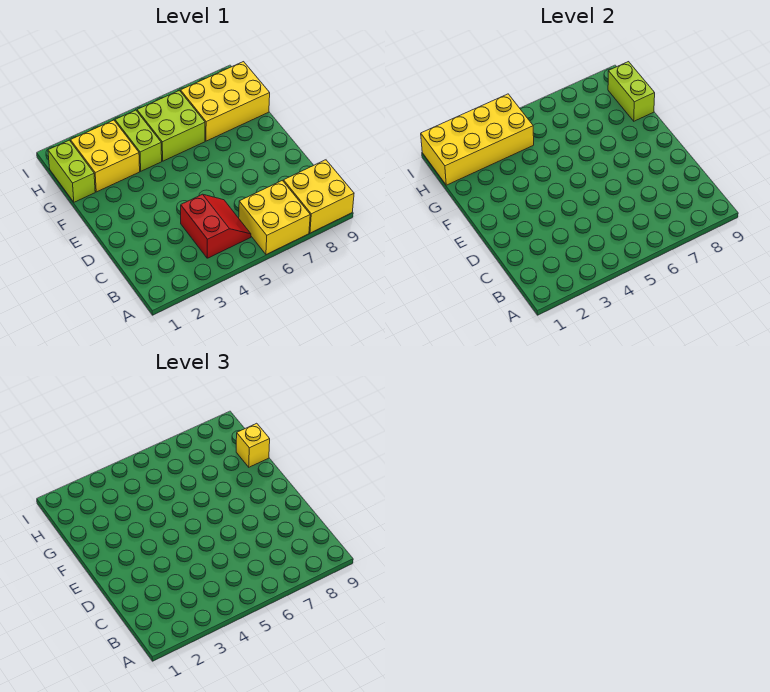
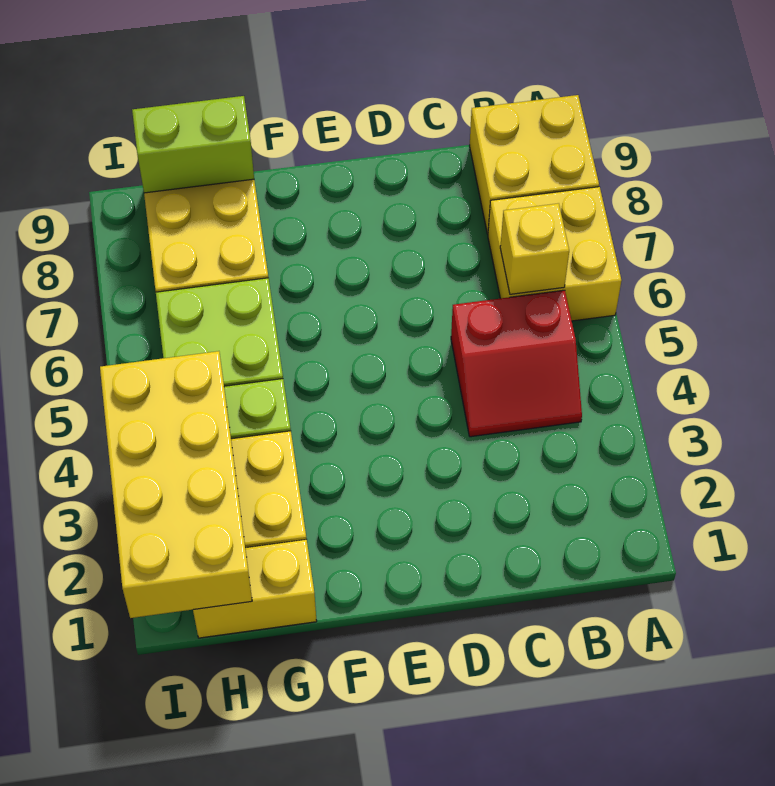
red 2x2 slope [181,194,251,258] -> red 2x2 slope turned to [451,290,582,437]
lime 1x2 brick [48,140,95,202] -> yellow 1x2 brick [193,539,317,638]
yellow 1x1 brick [236,423,270,467] -> yellow 1x1 brick moved to [500,203,569,294]

